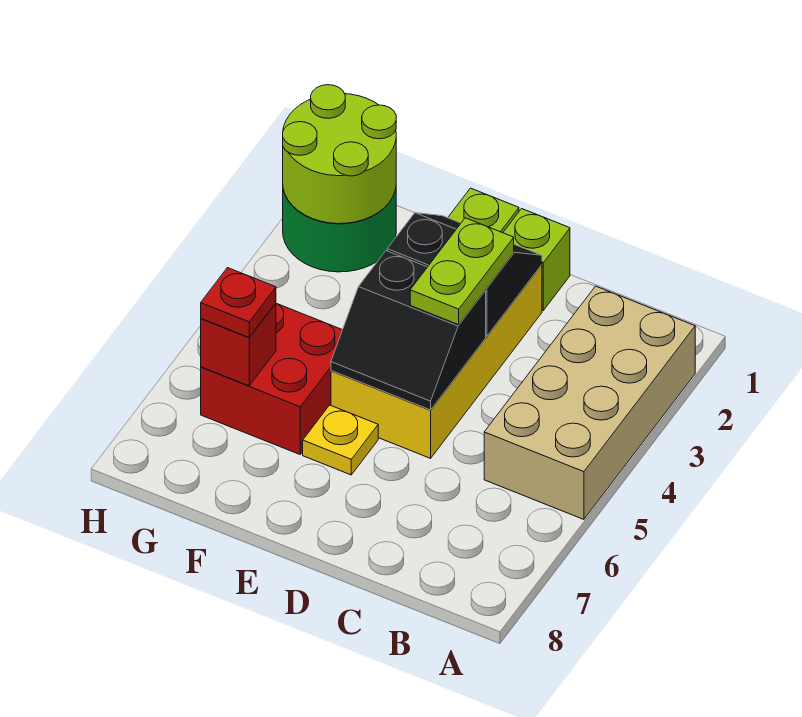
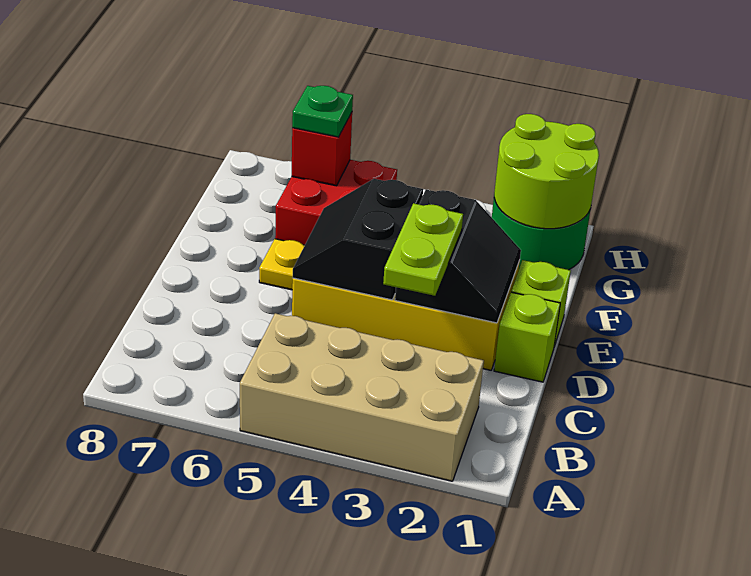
lime 1x2 plate [410,218,514,325] -> lime 1x2 plate turned to [383,203,463,296]
red 1x1 plate [201,268,276,337] -> green 1x1 plate [292,86,353,137]

